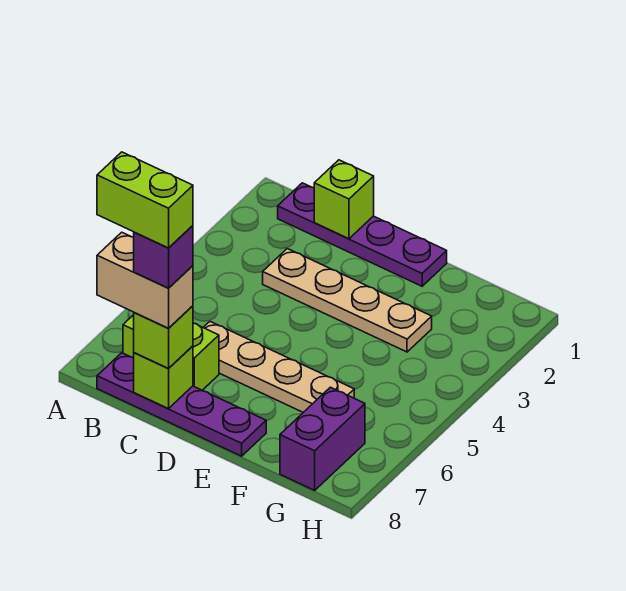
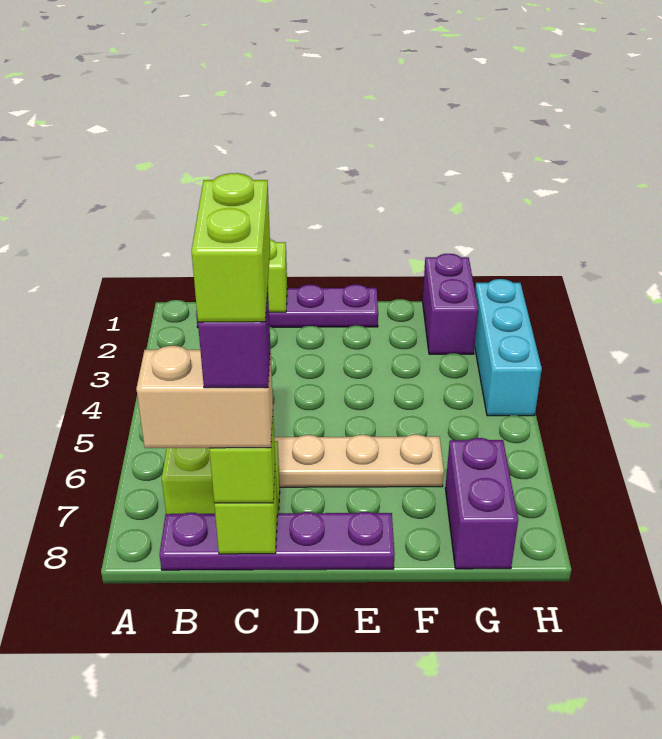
lime 1x2 brick [97,152,193,248] -> lime 1x2 brick turned to [192,173,270,322]
tan 1x4 plate [263,249,432,352] -> none
none -> purple 1x2 brick [423,254,478,354]
none -> cyan 1x3 brick [475,279,542,416]

